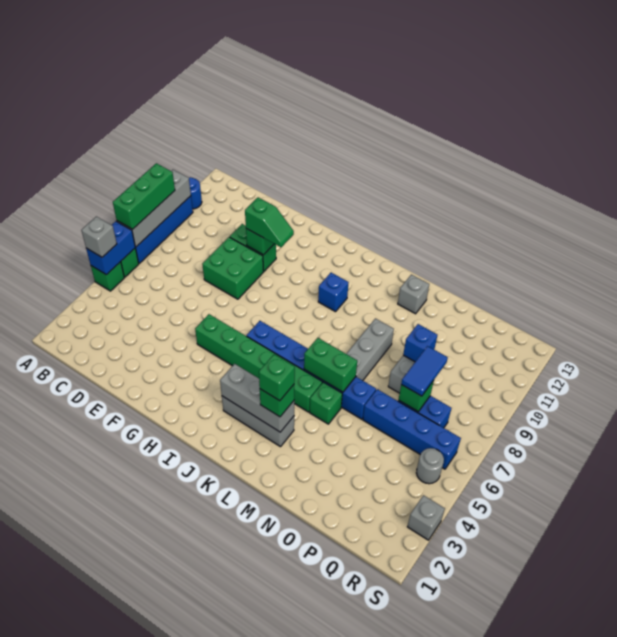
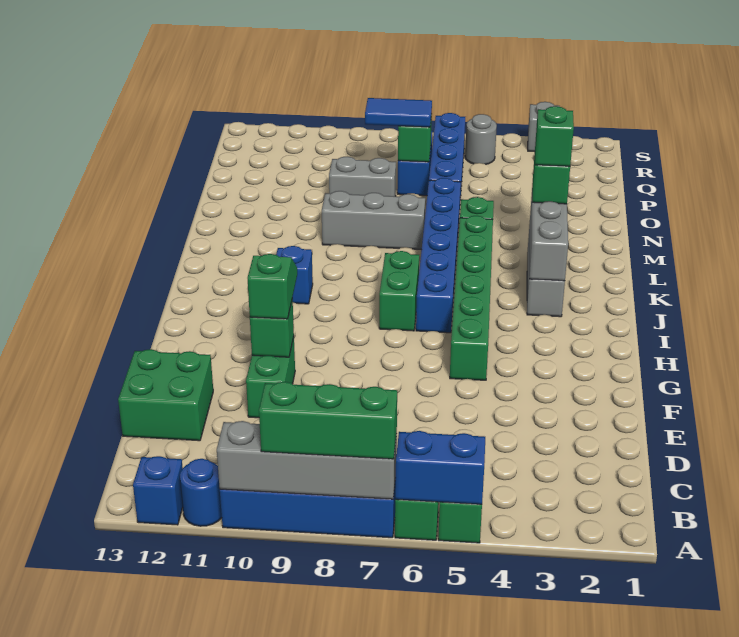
grey 1x1 brick [81,217,117,257] -> none
green 2x2 brick [202,237,264,299] -> green 2x2 brick moved to [118,349,213,441]
green 1x2 brick [304,338,357,392] -> green 1x2 brick moved to [379,251,419,331]
grey 1x1 brick [398,275,429,314] -> none
blue 1x1 brick [403,324,437,362] -> blue 1x1 brick moved to [133,456,183,525]

